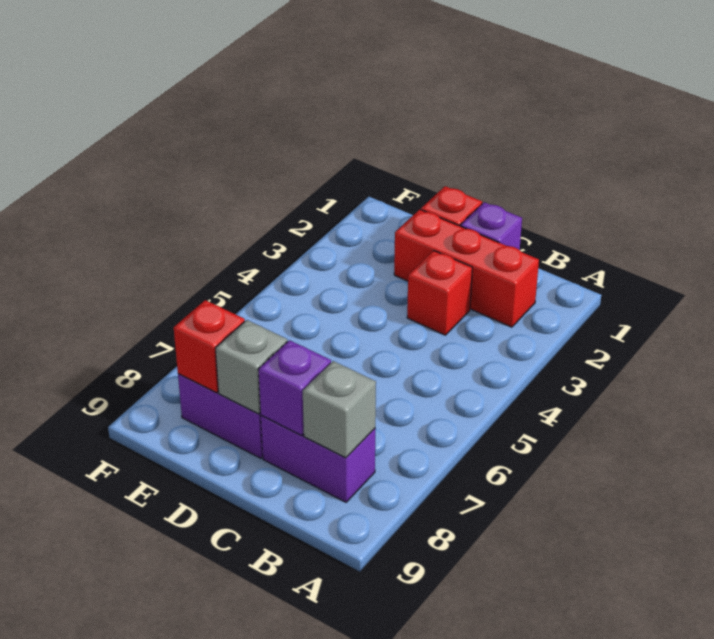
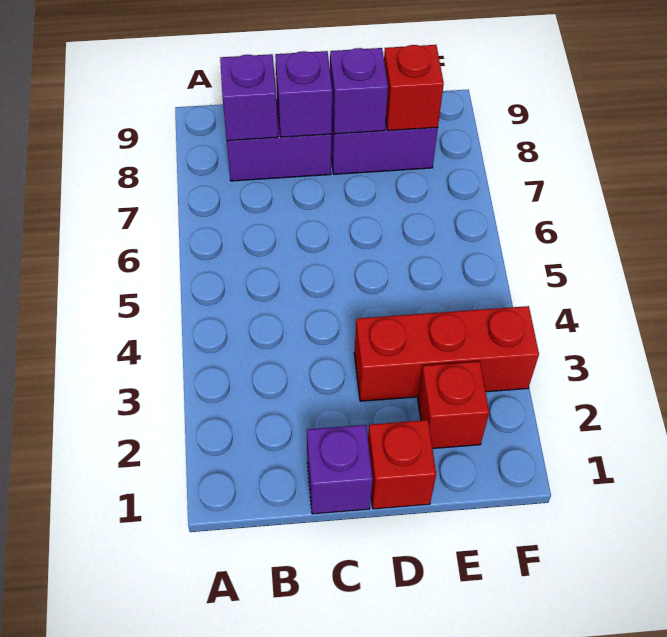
red 1x3 brick [394,210,539,327] -> red 1x3 brick moved to [354,306,539,401]
grey 1x1 brick [303,361,376,458] -> purple 1x1 brick [220,54,278,141]
red 1x1 brick [407,251,472,335] -> red 1x1 brick moved to [418,361,489,449]
grey 1x1 brick [215,320,287,414] -> purple 1x1 brick [330,48,388,134]

